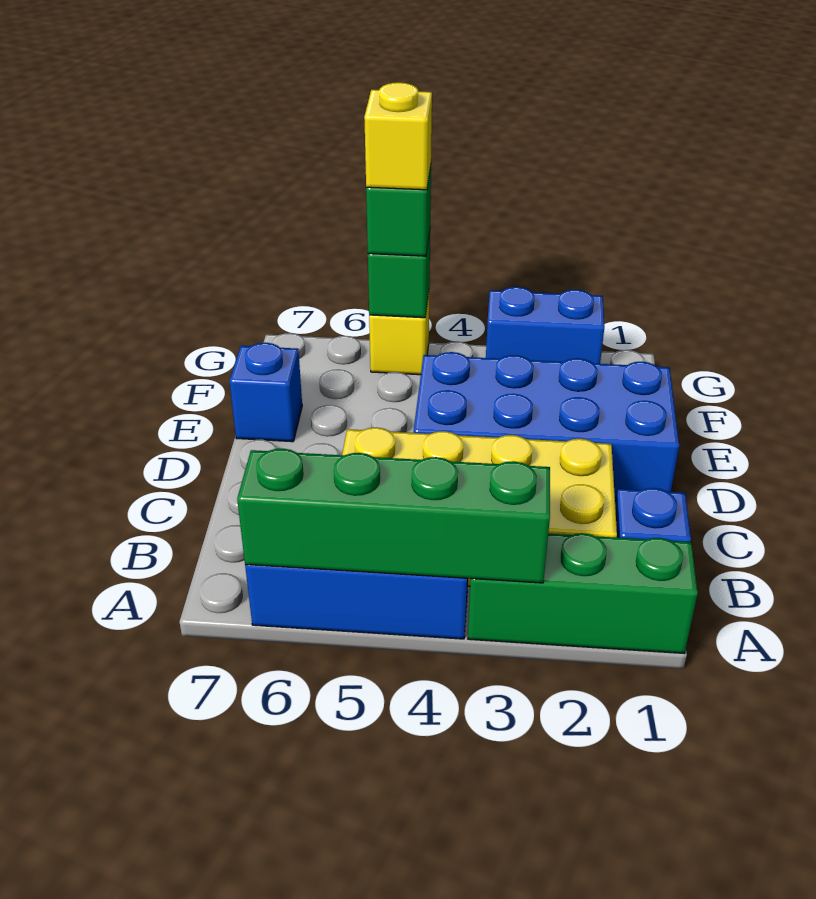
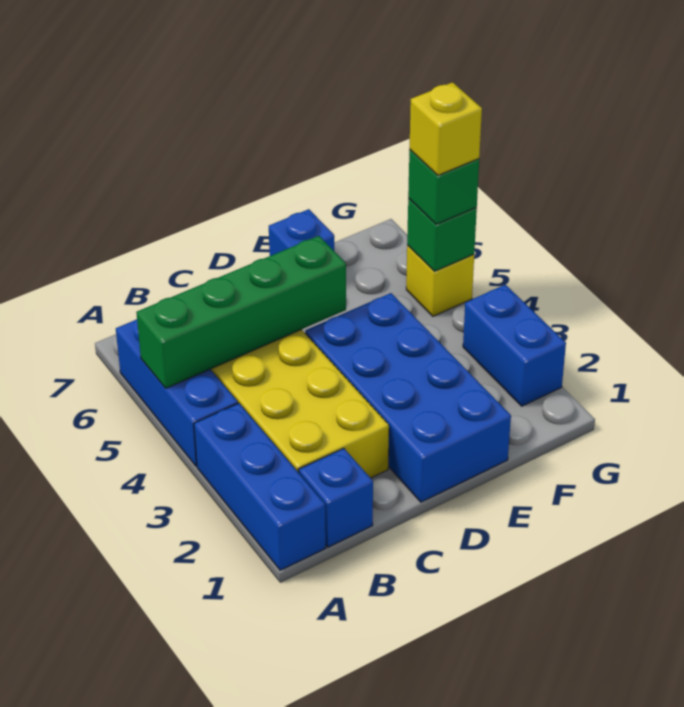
green 1x3 brick [468,533,698,653] -> blue 1x3 brick [194,403,326,570]
green 1x4 brick [237,449,550,583] -> green 1x4 brick turned to [136,236,346,388]

